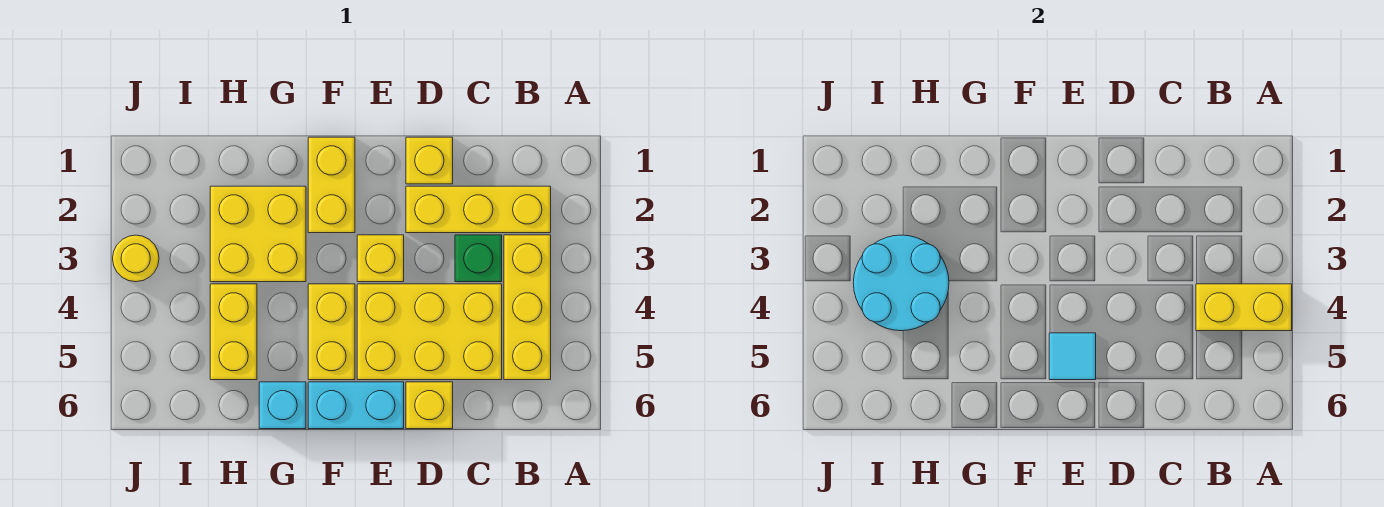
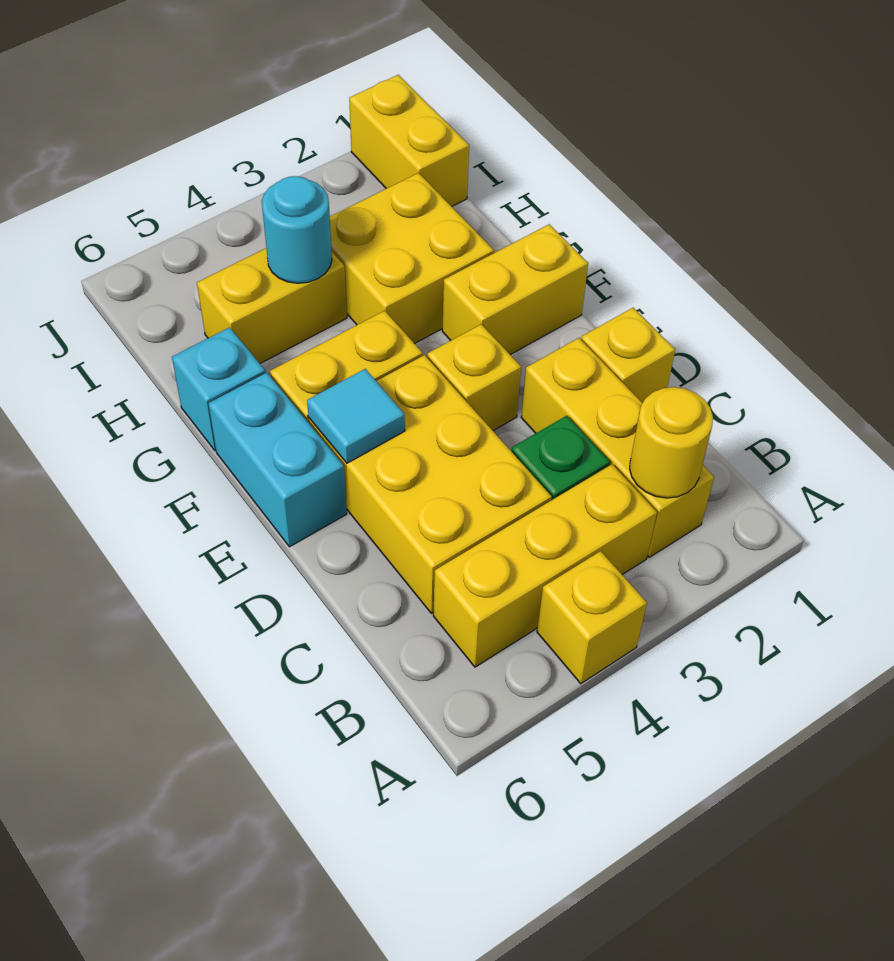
yellow 1x2 brick [1196,284,1292,331] -> yellow 1x2 brick moved to [349,75,469,206]
yellow 1x1 brick [406,382,453,429] -> yellow 1x1 brick moved to [537,551,647,684]
cyan 2x2 round brick [853,235,949,331] -> cyan 1x1 round brick [262,176,332,283]
yellow 1x1 round brick [113,235,159,282] -> yellow 1x1 round brick moved to [630,387,713,498]

